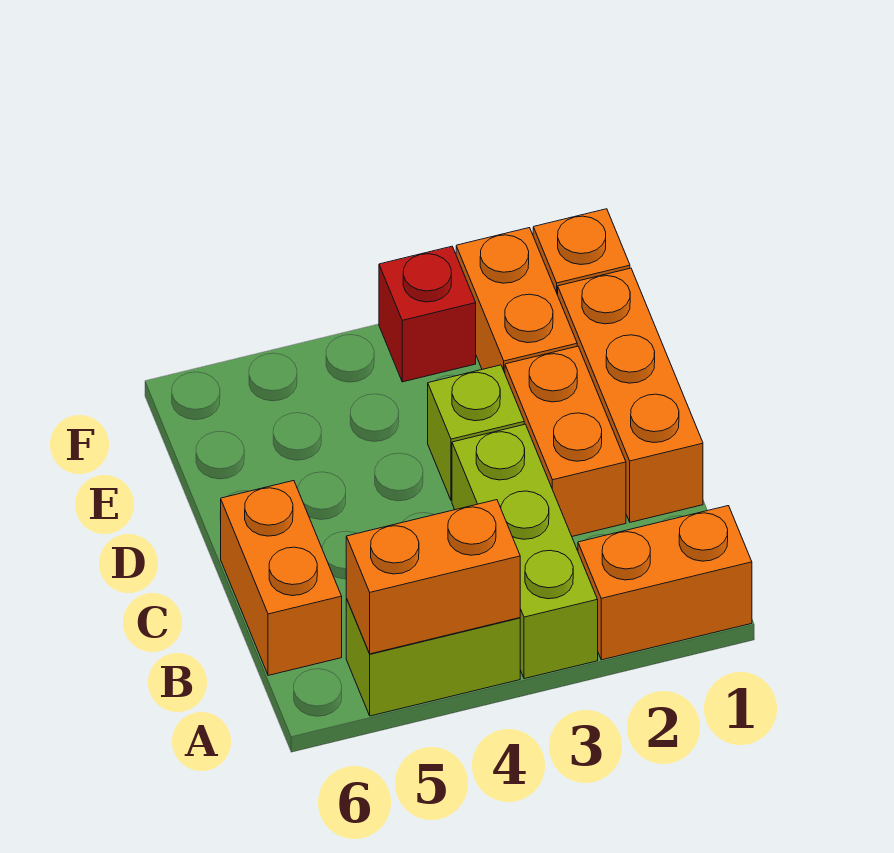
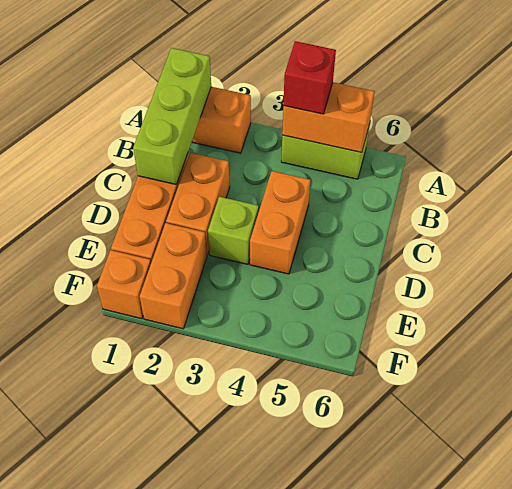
lime 1x3 brick [452,424,598,679] -> lime 1x3 brick moved to [133,48,211,185]
orange 1x2 brick [221,481,342,675] -> orange 1x2 brick moved to [250,171,311,274]
red 1x1 brick [379,246,476,382] -> red 1x1 brick moved to [283,41,336,114]

